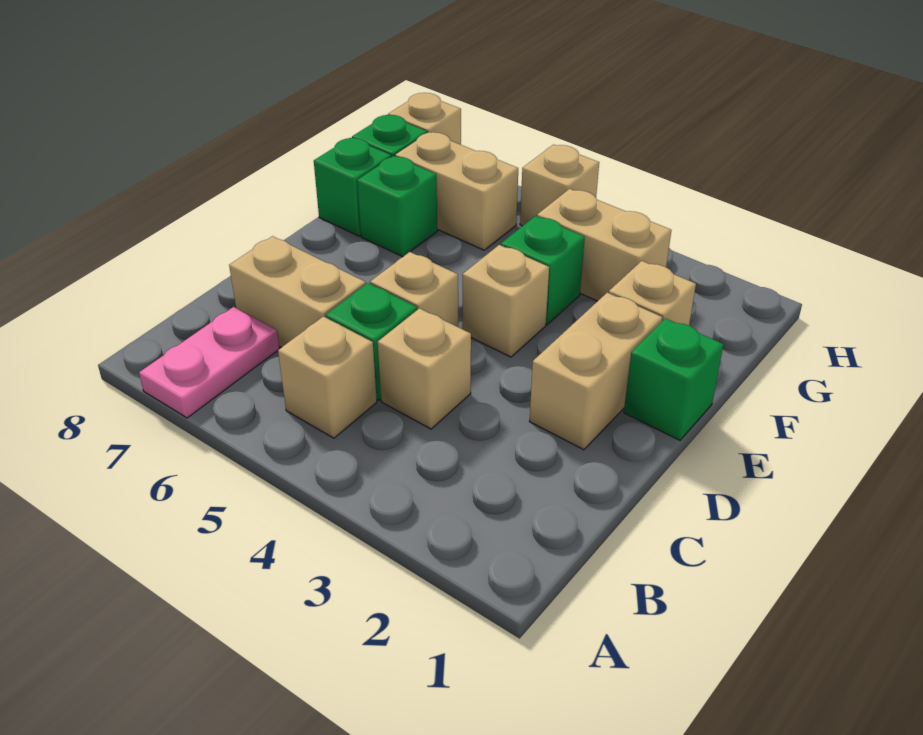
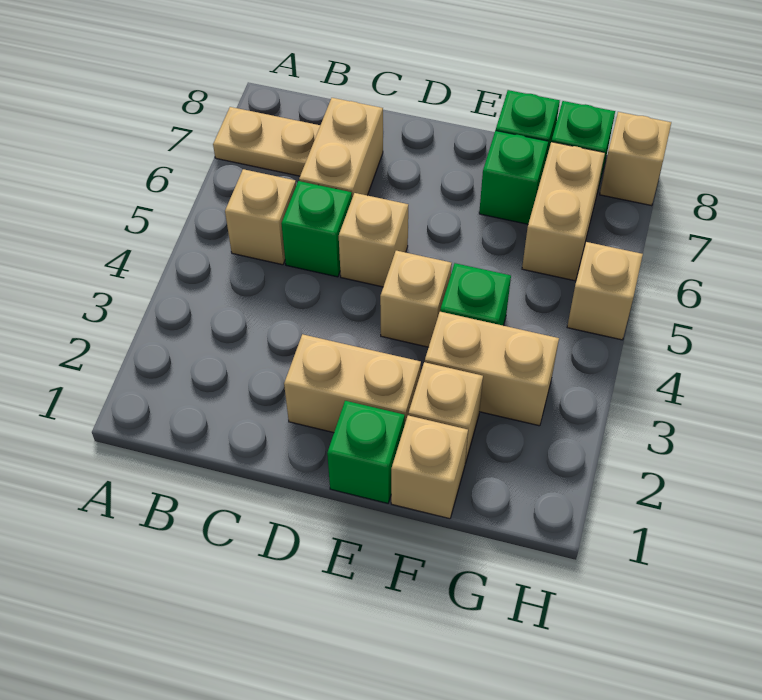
pink 1x2 plate [139,307,279,418] -> tan 1x2 plate [213,107,320,176]
tan 1x1 brick [378,308,471,429] -> tan 1x1 brick moved to [391,415,468,519]
tan 1x2 brick [537,189,671,301] -> tan 1x2 brick turned to [425,312,559,426]

